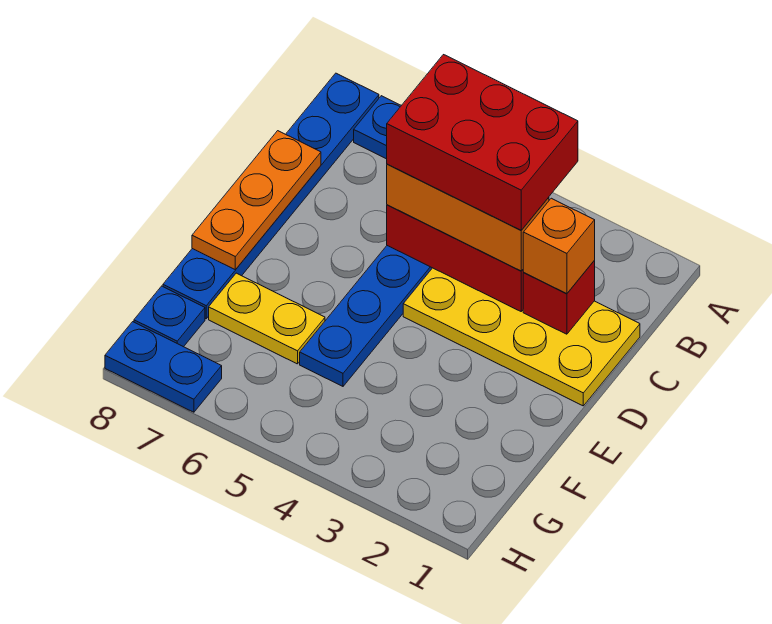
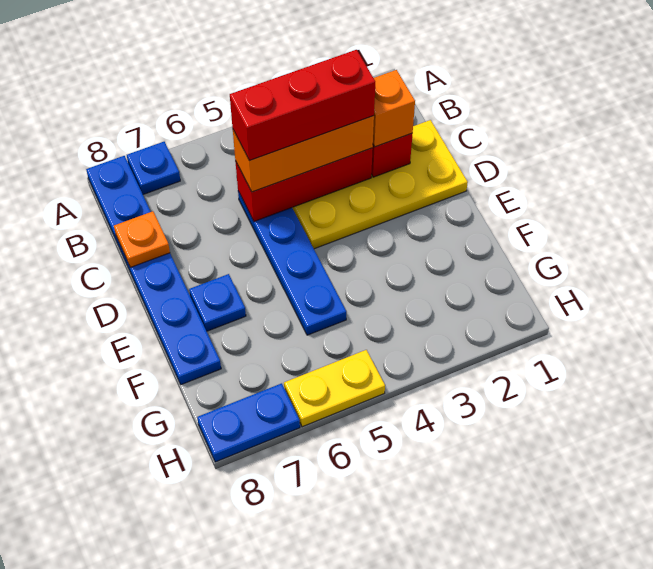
red 2x3 brick [387,55,578,230] -> red 1x3 brick [230,50,375,161]
orange 1x3 plate [192,131,321,270] -> orange 1x1 plate [114,211,170,268]
yellow 1x2 plate [209,273,325,364] -> yellow 1x2 plate moved to [284,350,385,427]
blue 1x1 plate [134,286,205,347] -> blue 1x1 plate moved to [189,274,246,331]

